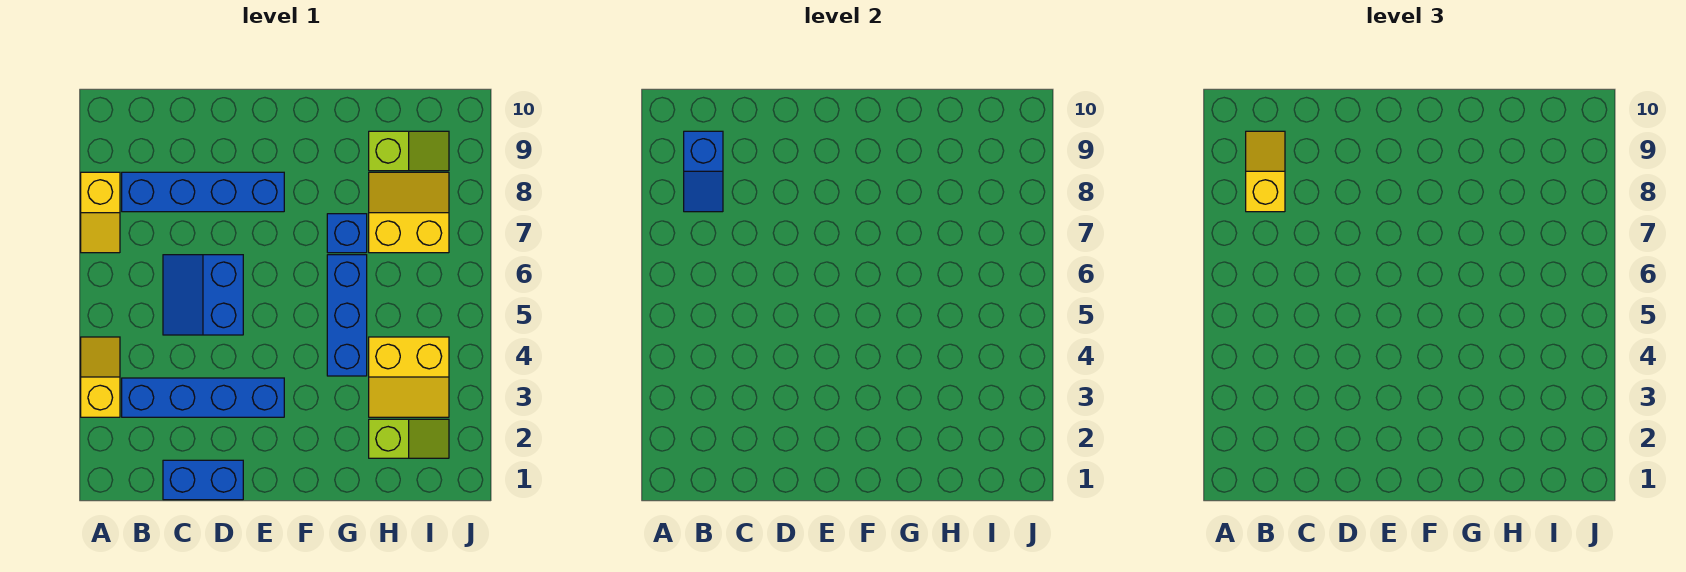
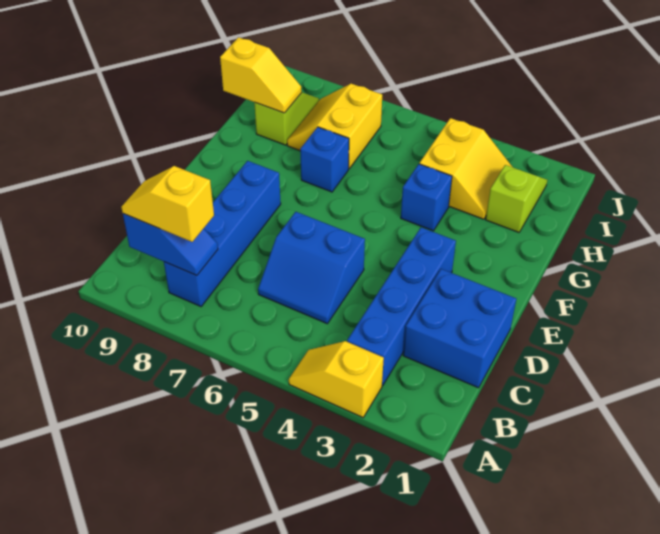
yellow 1x2 slope [81,172,120,253] -> yellow 1x2 slope moved to [220,37,302,113]
blue 1x2 brick [163,460,243,500] -> blue 2x2 brick [403,269,516,388]
blue 1x3 brick [327,255,367,376] -> blue 1x1 brick [401,164,452,231]

